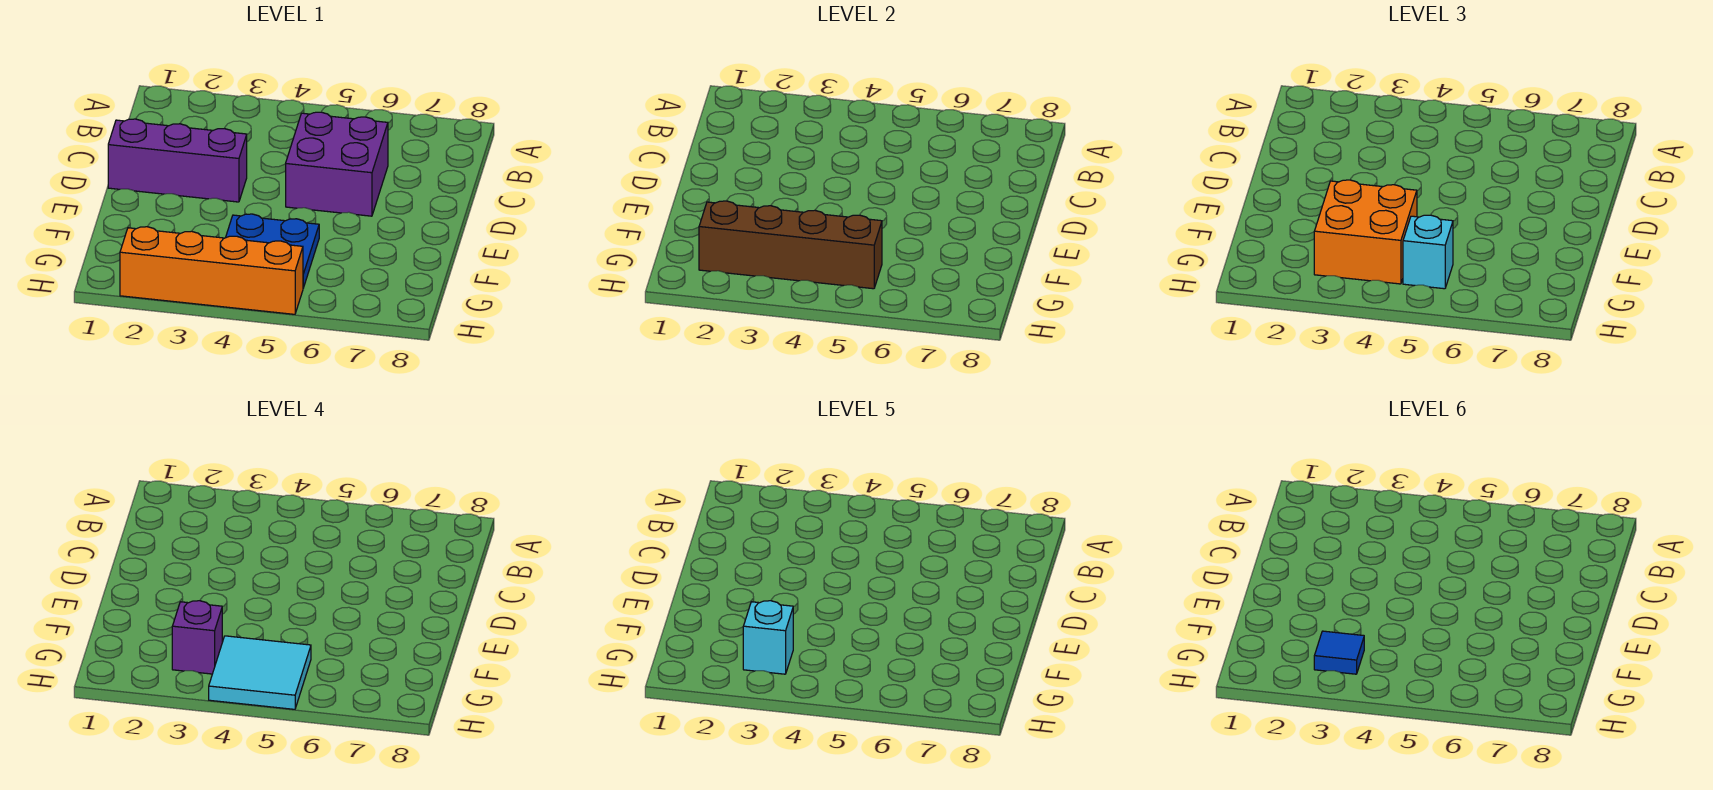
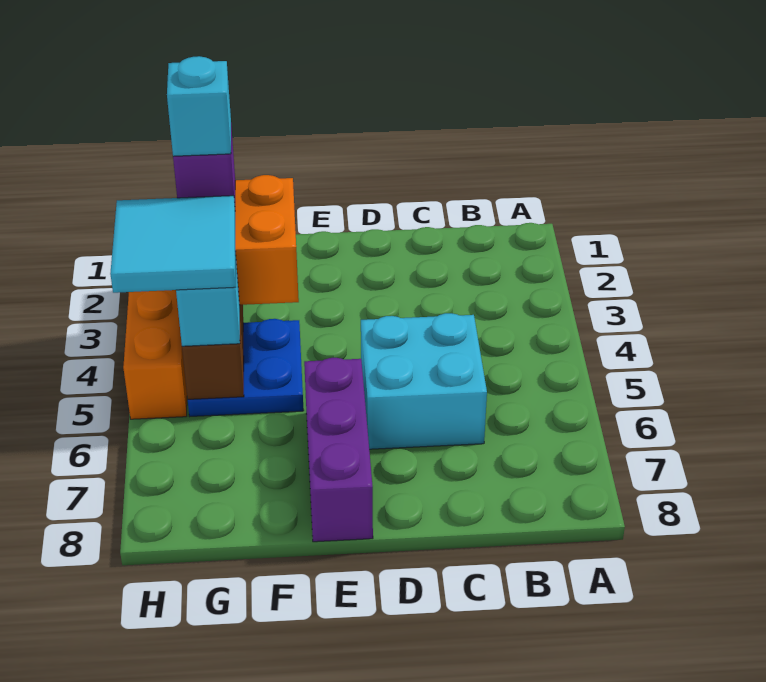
purple 2x2 brick [286,112,388,216] -> cyan 2x2 brick [361,313,487,449]
purple 1x3 brick [108,119,247,202] -> purple 1x3 brick moved to [304,358,373,542]
blue 1x1 tile [1314,631,1364,674] -> none

